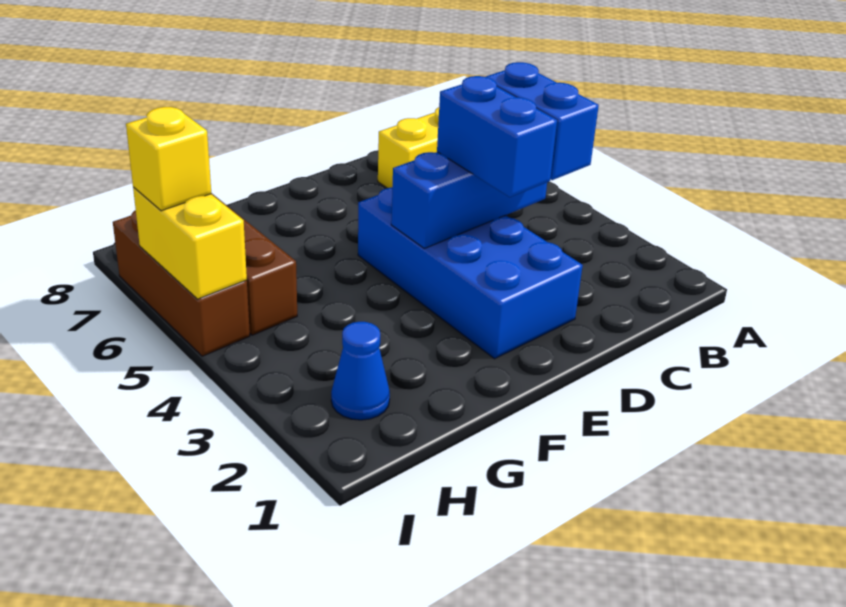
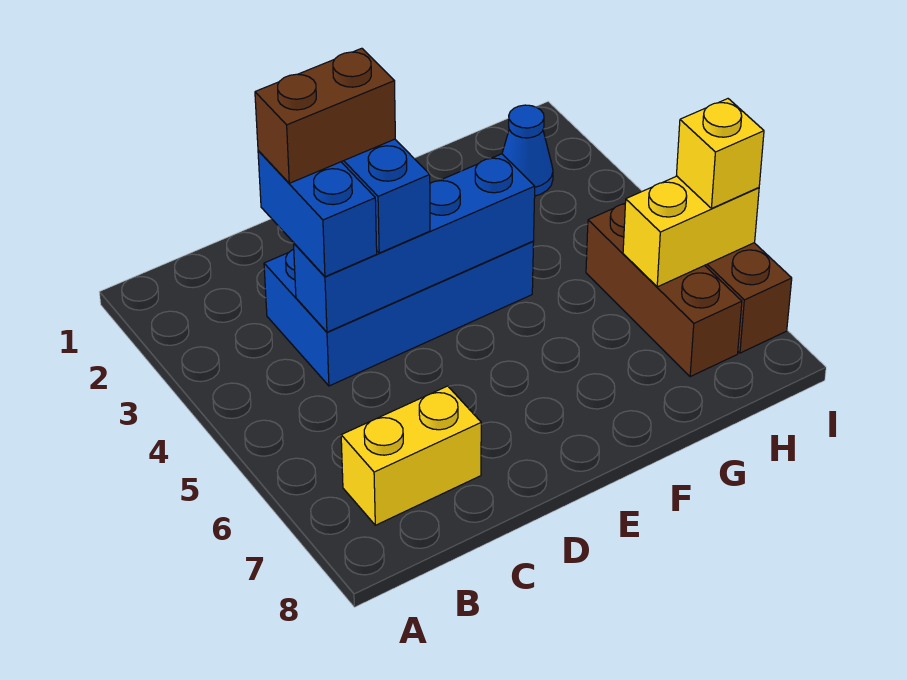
none -> brown 1x2 brick [255,48,395,183]
blue 1x3 brick [391,152,547,249] -> blue 1x4 brick [294,154,535,332]
blue 2x4 brick [358,188,583,359] -> blue 2x4 brick turned to [264,241,534,386]
yellow 1x2 brick [133,187,247,299] -> yellow 1x2 brick turned to [623,176,759,287]

